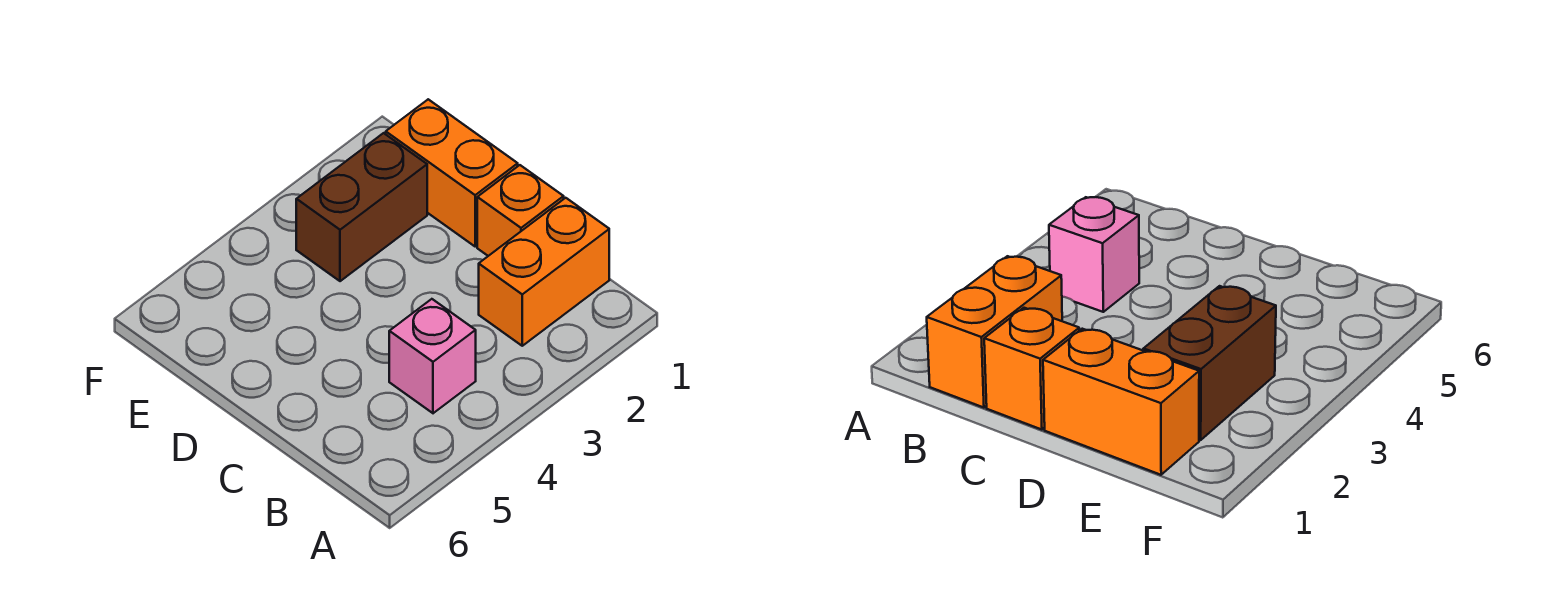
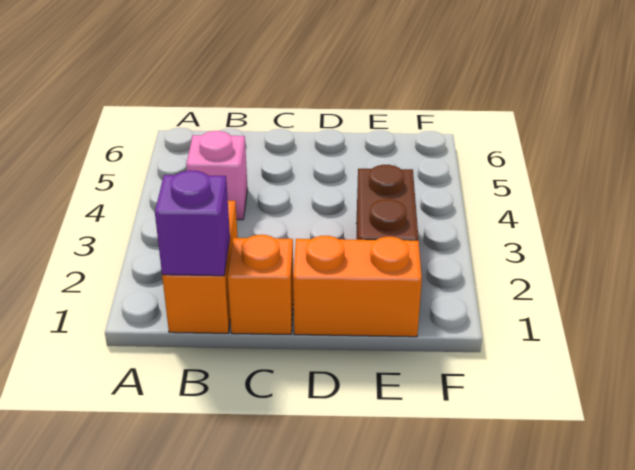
none -> purple 1x1 brick [155,170,230,276]

